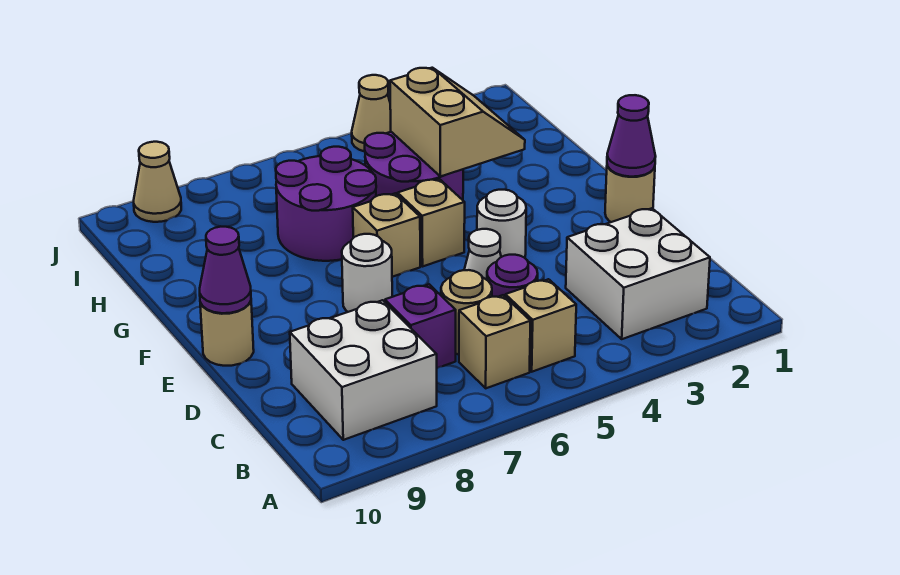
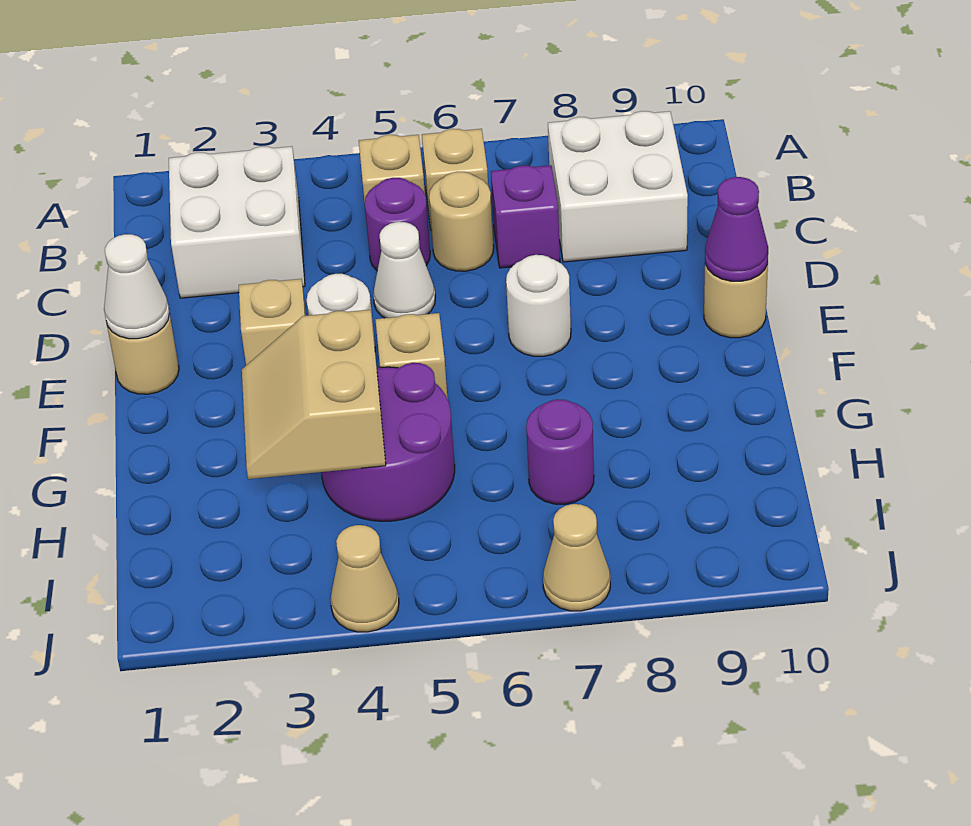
purple 1x1 cone [607,95,656,177] -> white 1x1 cone [104,234,170,339]
tan 1x1 brick [353,193,420,277] -> tan 1x1 brick moved to [239,279,306,365]
purple 2x2 round brick [276,147,376,261] -> purple 1x1 round brick [526,399,594,504]
tan 1x1 cone [134,142,181,222] -> tan 1x1 cone moved to [543,504,610,611]

